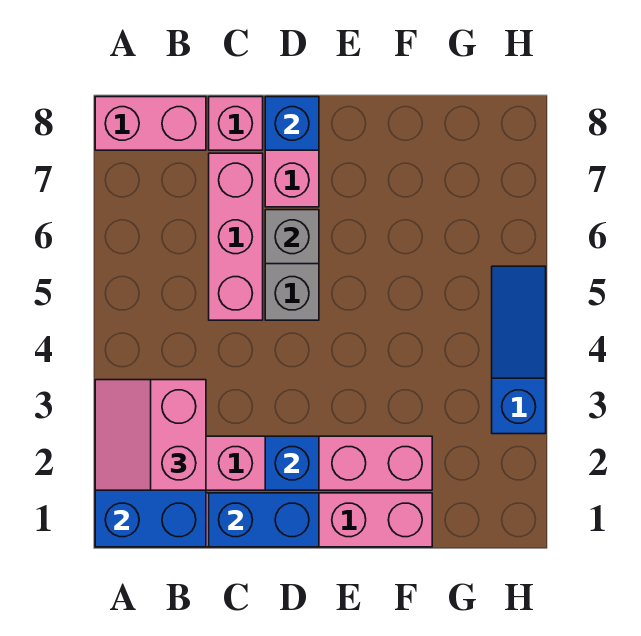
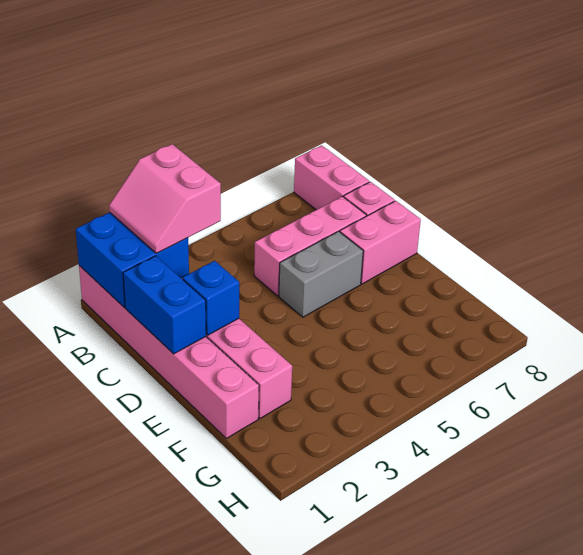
pink 2x2 slope [95,380,206,490] -> pink 2x2 slope turned to [109,144,221,253]
grey 1x1 brick [265,210,319,264] -> none
blue 1x1 brick [265,97,319,150] -> none
blue 1x3 slope [492,266,546,434] -> none

